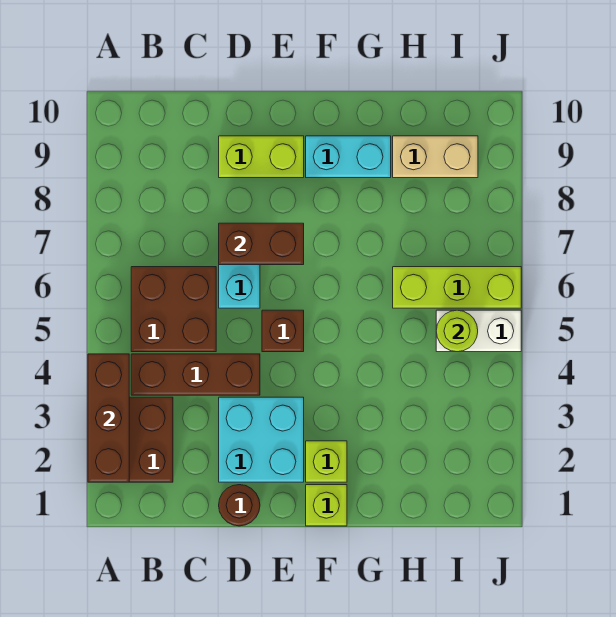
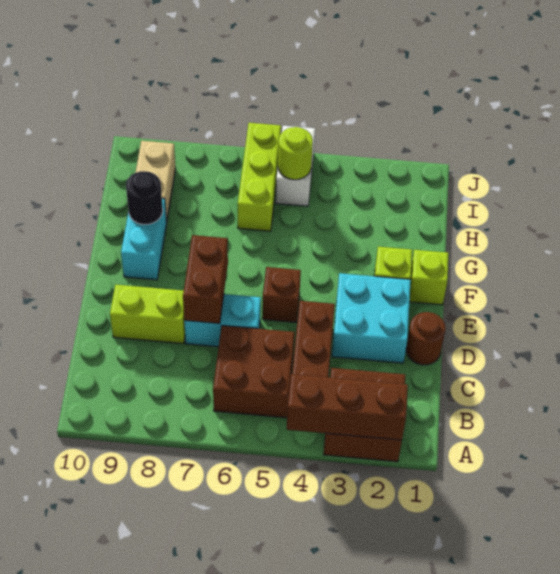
lime 1x2 brick [219,136,304,178] -> lime 1x2 brick turned to [110,285,185,344]
none -> black 1x1 round brick [126,171,163,225]

